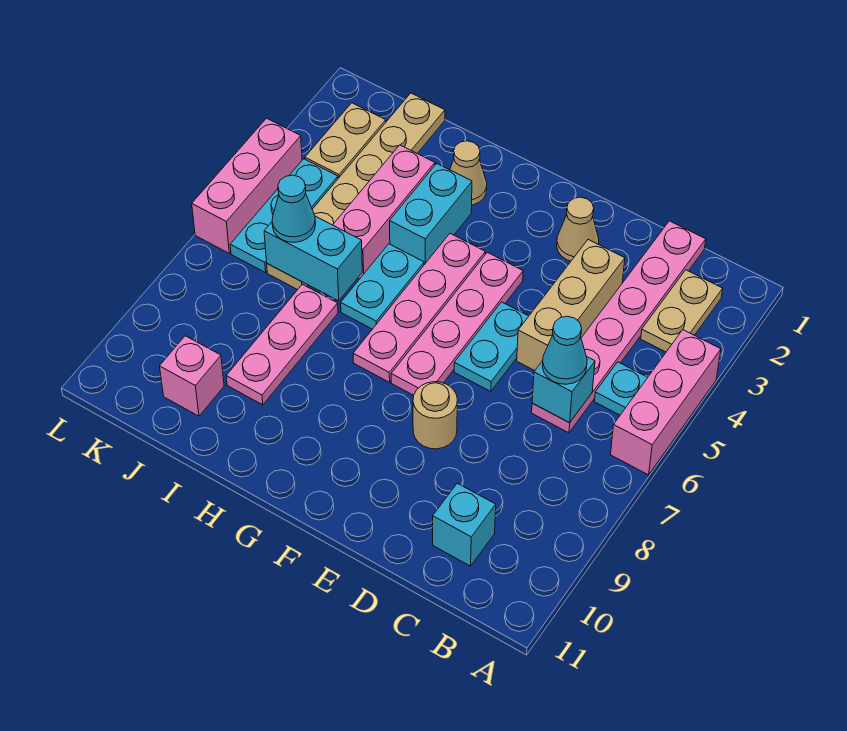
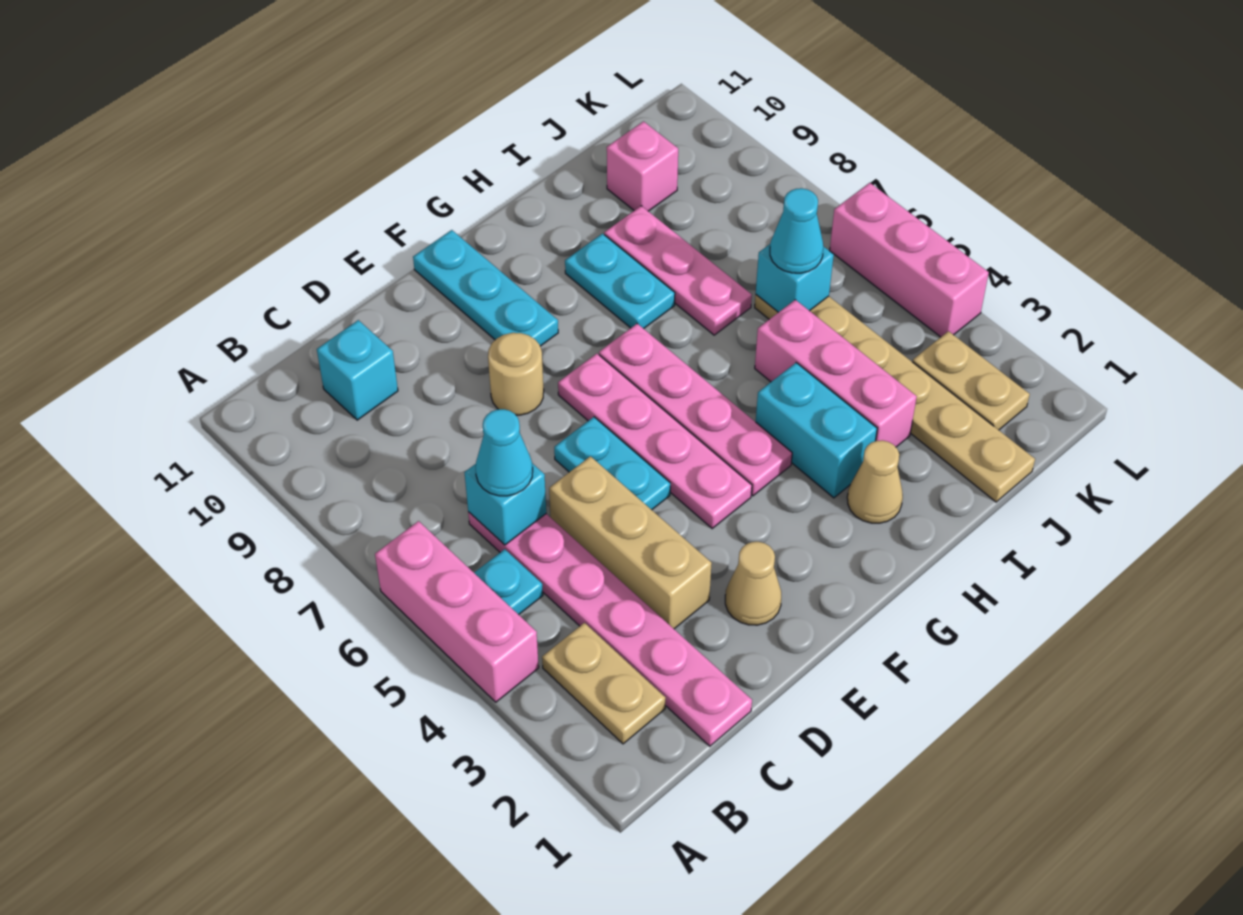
cyan 1x2 plate [341,244,424,329] -> cyan 1x2 plate moved to [565,234,675,329]
cyan 1x2 brick [264,216,362,301] -> cyan 1x1 brick [756,244,834,312]
cyan 1x3 plate [230,159,338,273] -> cyan 1x3 plate moved to [413,230,558,346]

